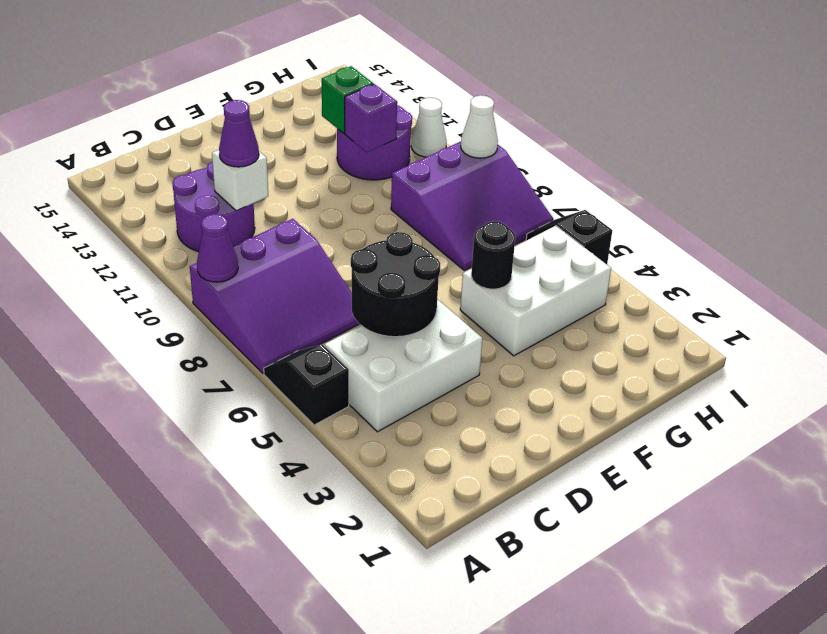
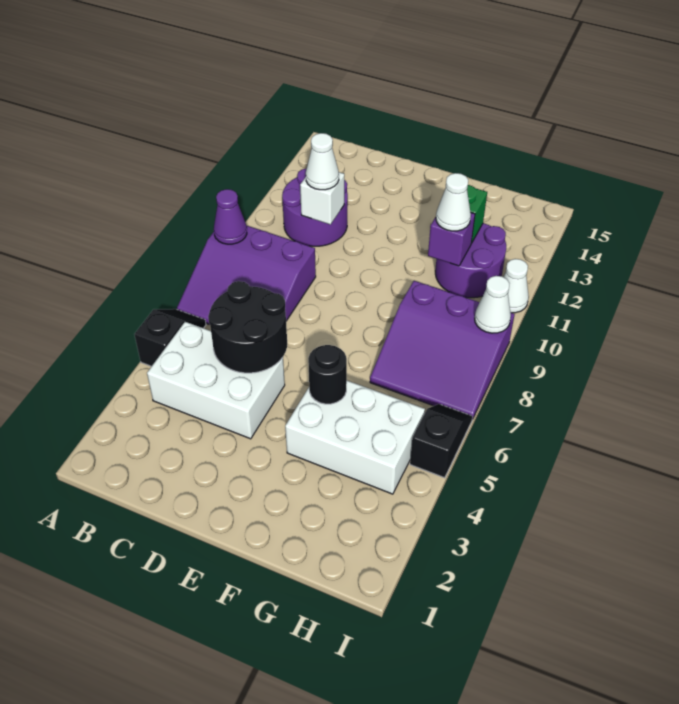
purple 1x1 cone [219,100,259,167] -> white 1x1 cone [306,133,339,190]
none -> white 1x1 cone [436,173,471,231]

